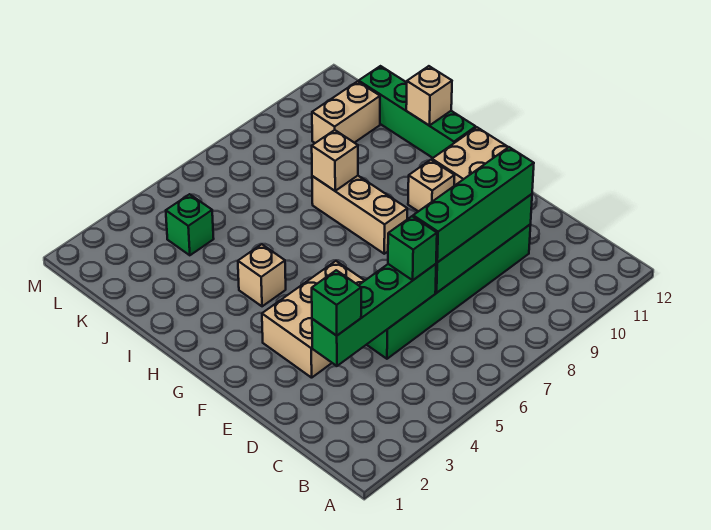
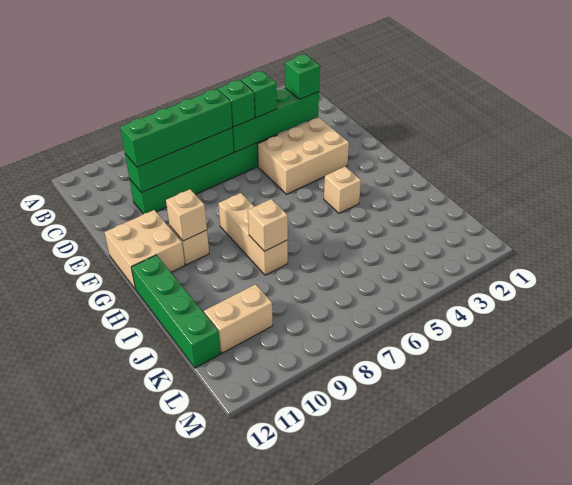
tan 1x1 brick [406,66,452,125] -> tan 1x1 brick moved to [166,189,207,241]
green 1x1 brick [166,194,214,255] -> green 1x1 brick moved to [241,71,277,118]

